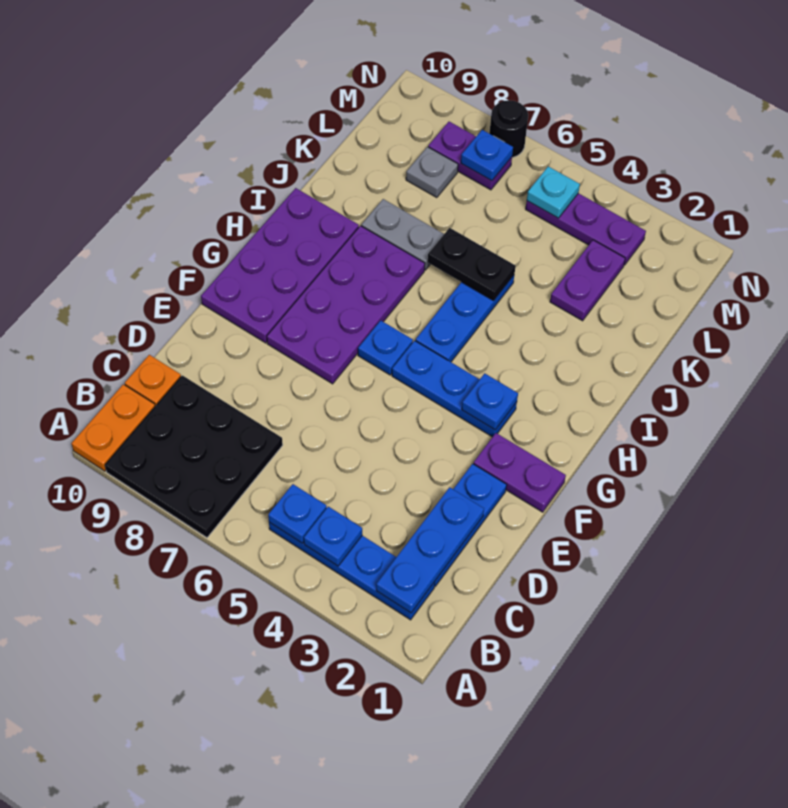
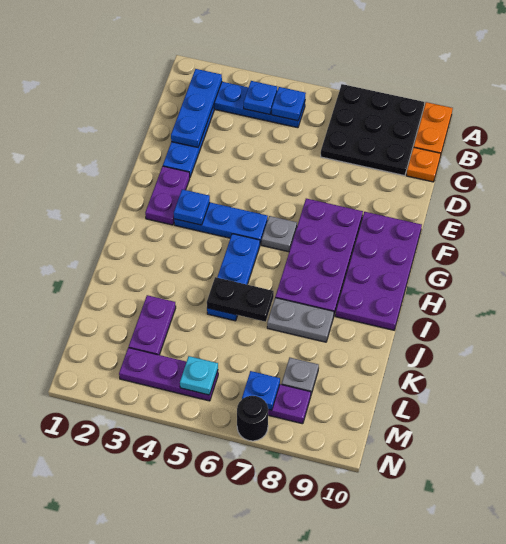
purple 1x2 plate [473,433,566,512] -> purple 1x2 plate turned to [145,166,190,225]
blue 1x1 plate [358,320,413,375] -> grey 1x1 plate [262,216,297,252]

